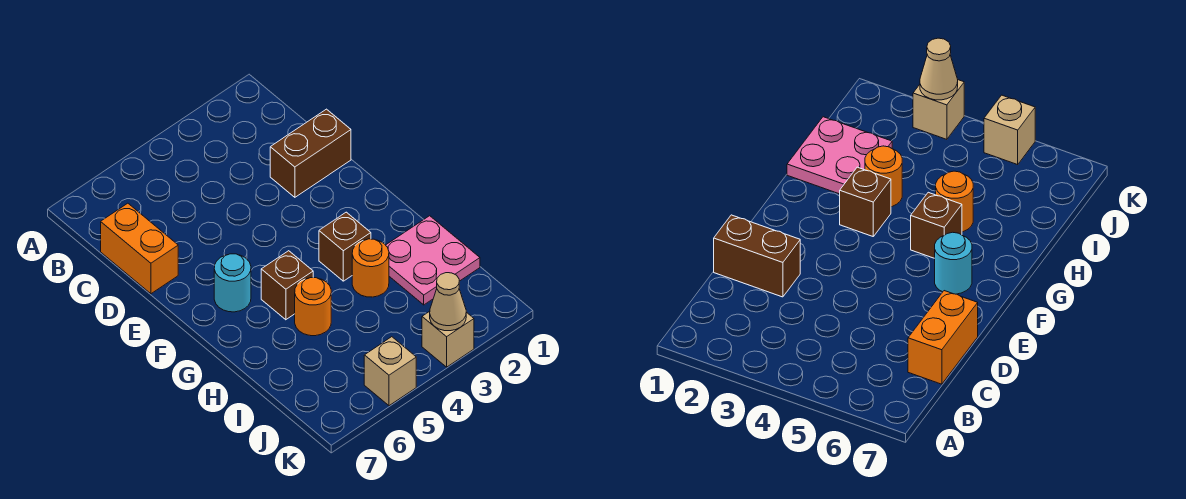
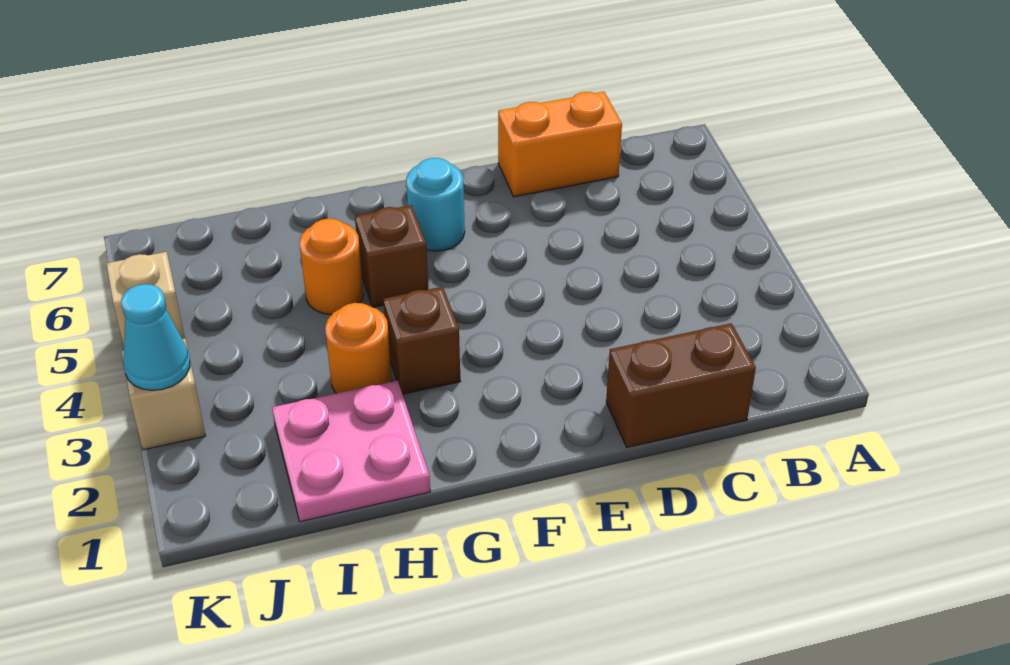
brown 1x2 brick [270,109,351,197] -> brown 1x2 brick turned to [606,323,756,447]
tan 1x1 cone [430,273,466,331] -> cyan 1x1 cone [121,284,190,390]

